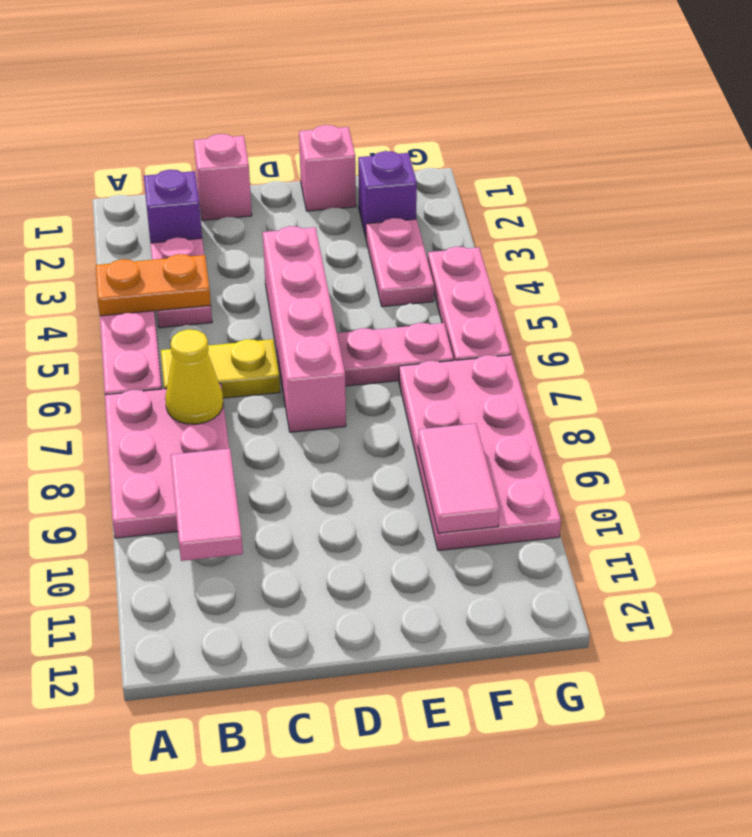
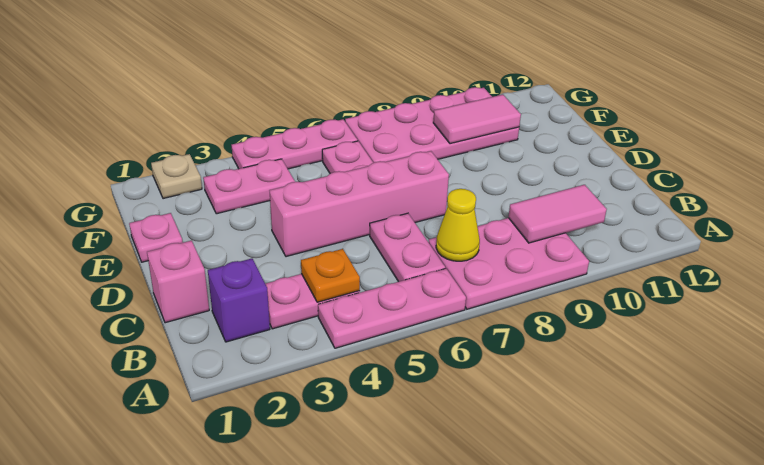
orange 1x2 plate [96,254,211,316] -> orange 1x1 plate [301,249,360,302]
yellow 1x2 plate [161,339,280,398] -> pink 1x2 plate [370,213,445,282]
pink 1x1 brick [299,125,356,211] -> pink 1x1 plate [129,213,183,262]
purple 1x1 brick [358,151,417,237] -> none
none -> tan 1x1 plate [151,154,202,199]

